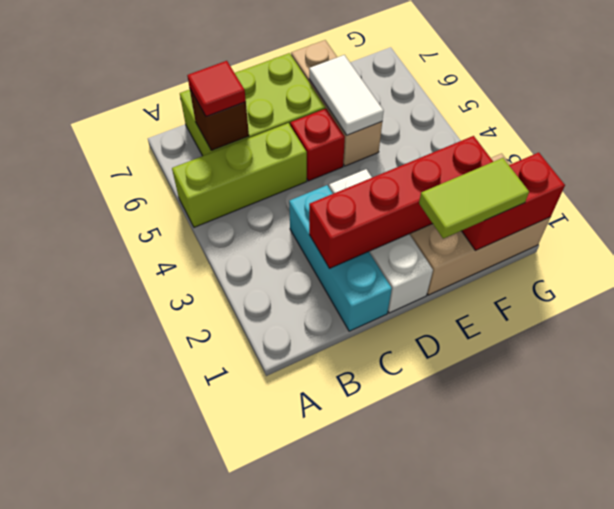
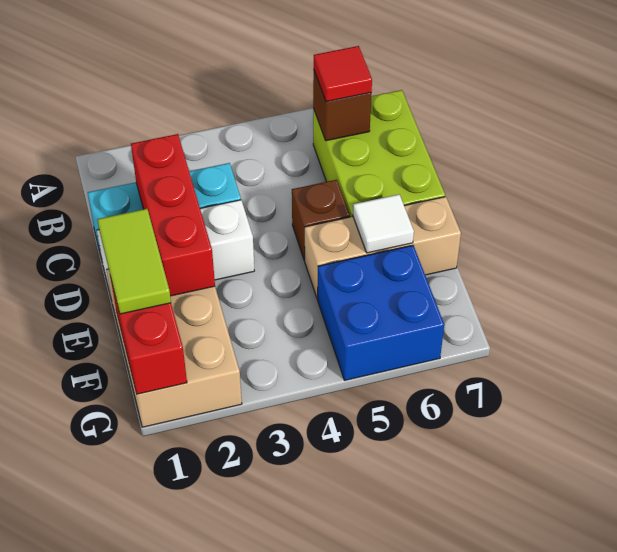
lime 1x3 brick [172,123,307,227] -> none
red 1x4 brick [309,136,493,268] -> red 1x3 brick [131,134,215,296]
red 1x1 brick [290,108,345,181] -> brown 1x1 brick [292,180,350,260]
white 1x2 tile [309,55,384,135] -> white 1x1 tile [353,194,414,253]
none -> blue 2x2 brick [318,245,444,380]

